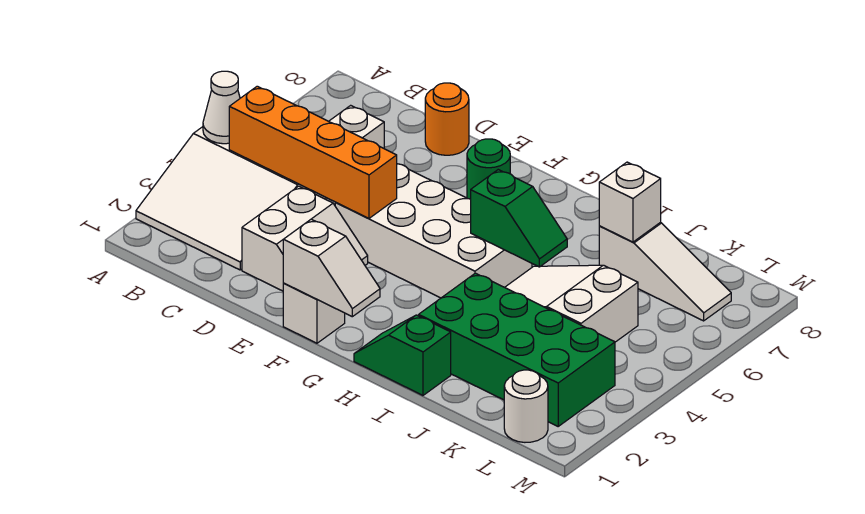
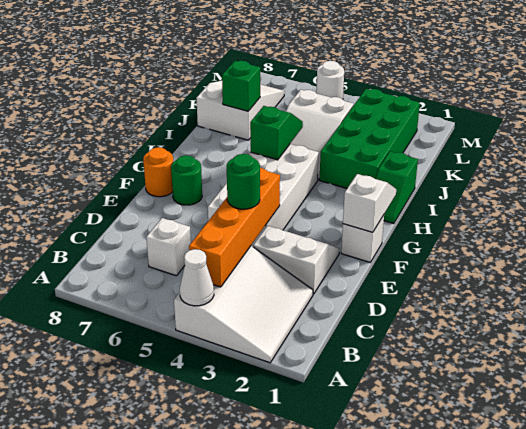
none -> green 1x1 round brick [227,154,260,209]
orange 1x1 round brick [425,83,469,155] -> orange 1x1 round brick moved to [143,147,173,197]
white 1x3 slope [599,222,731,321] -> white 2x3 slope [196,81,285,140]
white 1x1 brick [599,162,661,242] -> green 1x1 brick [222,61,260,111]
white 1x1 round brick [504,370,548,442] -> white 1x1 round brick moved to [316,61,344,99]

